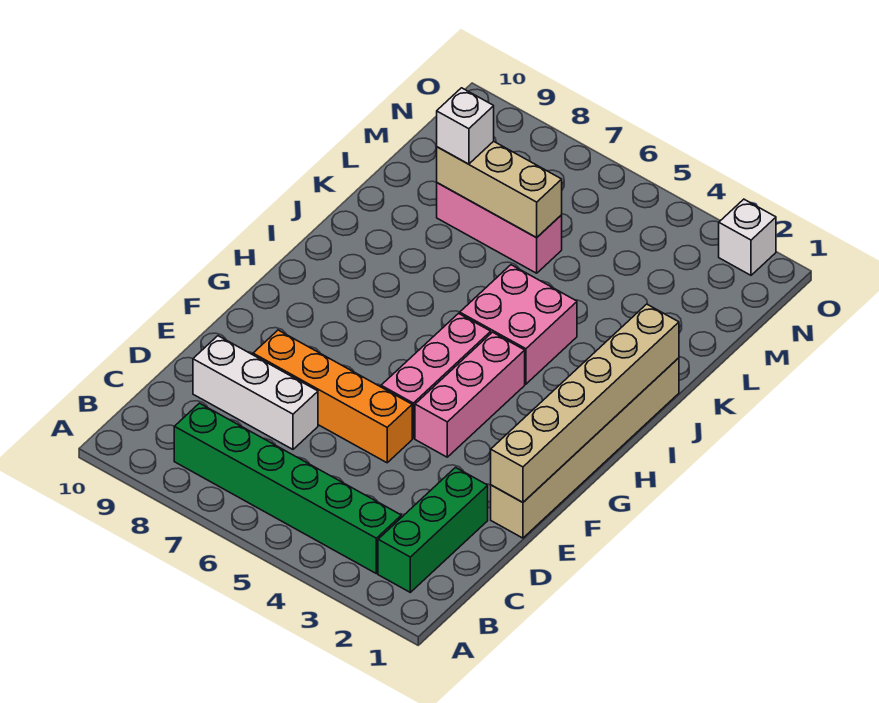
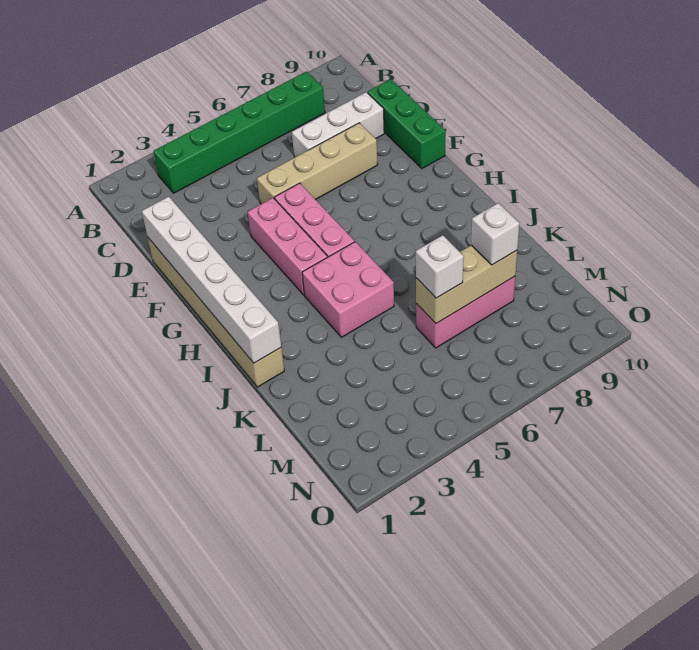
green 1x3 brick [378,468,488,592] -> green 1x3 brick moved to [368,79,446,169]
tan 1x6 brick [491,304,679,502] -> white 1x6 brick [142,197,281,363]
orange 1x4 brick [253,330,412,463] -> tan 1x4 brick [257,123,378,204]
white 1x1 brick [719,199,776,275] -> white 1x1 brick moved to [416,235,464,298]

